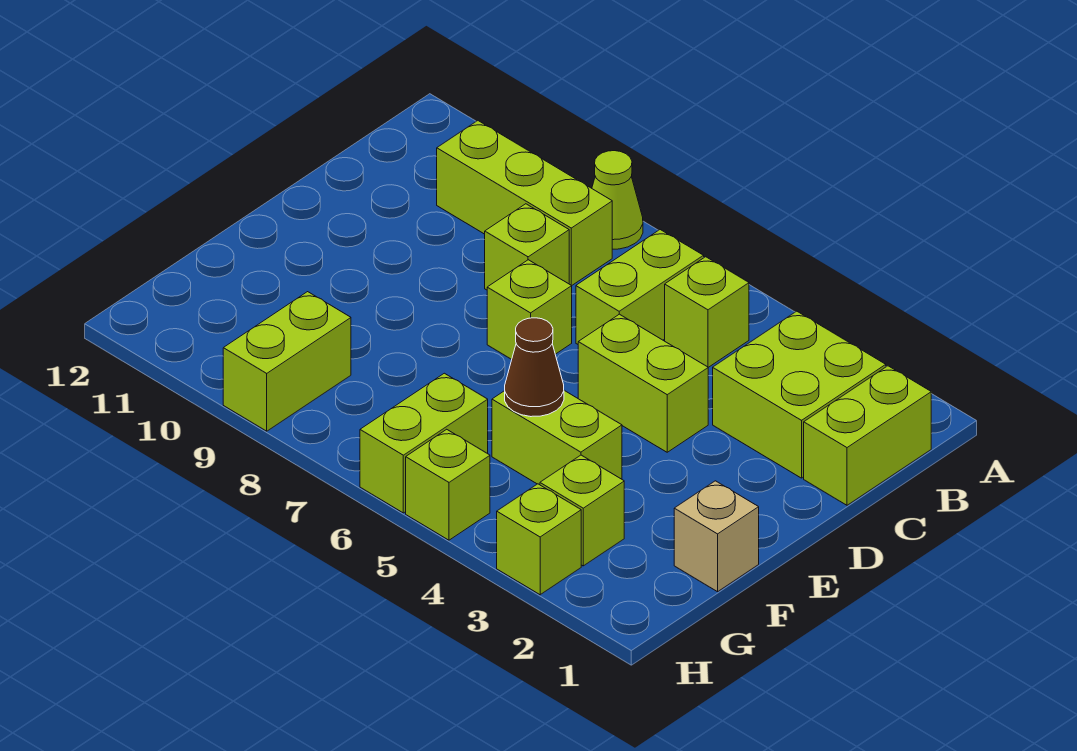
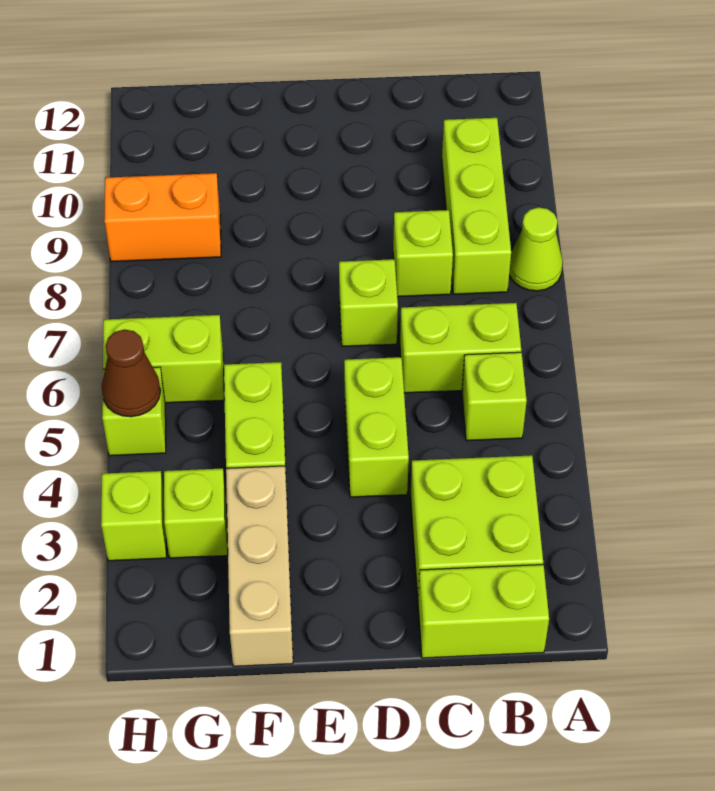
tan 1x1 brick [674,481,759,592] -> tan 1x3 brick [226,466,293,666]
brown 1x1 cone [505,318,564,417] -> brown 1x1 cone moved to [101,329,161,417]
lime 1x2 brick [223,292,351,431] -> orange 1x2 brick [104,173,221,262]

